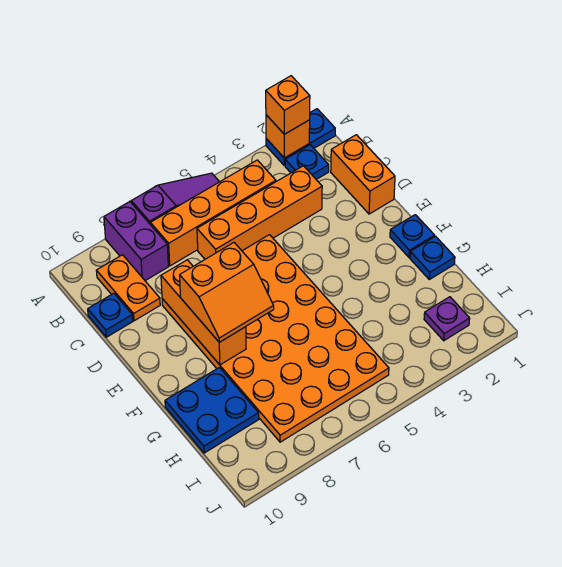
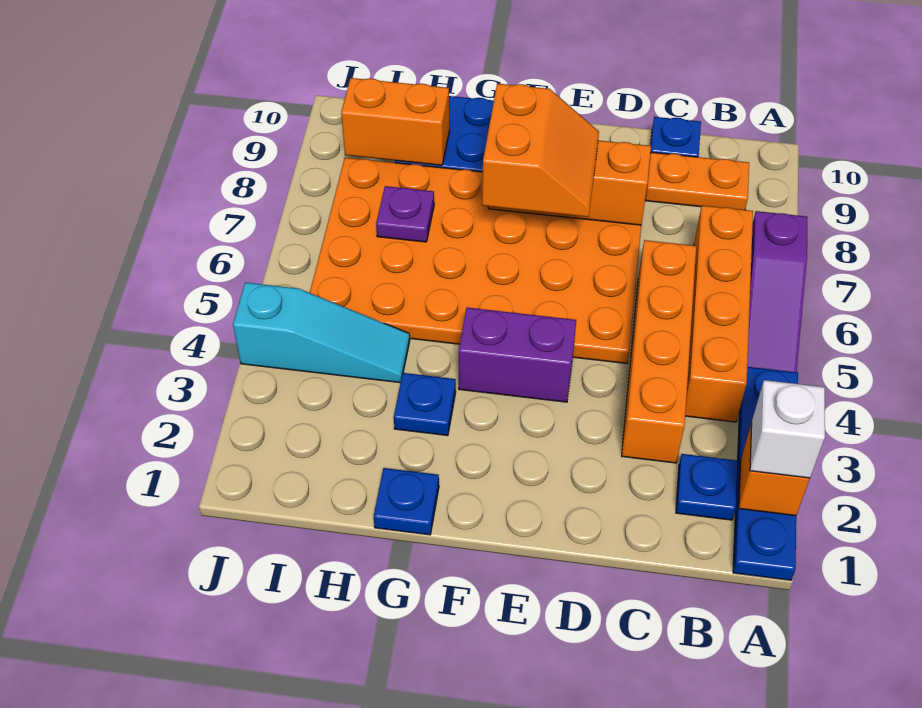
blue 1x2 plate [266,109,335,166] -> blue 1x4 plate [733,367,798,580]
orange 1x1 brick [266,76,310,134] -> white 1x1 brick [750,380,825,478]
purple 1x2 brick [104,202,168,281] -> purple 1x2 brick moved to [459,308,576,402]
orange 1x2 brick [331,135,395,214] -> orange 1x2 brick moved to [341,78,449,165]
orange 2x2 slope [180,243,274,342] -> orange 2x2 slope turned to [482,84,599,217]
blue 1x1 plate [390,215,435,258] -> blue 1x1 plate moved to [394,373,456,436]
none -> cyan 1x3 slope [233,282,410,383]
purple 1x1 plate [424,297,470,341] -> purple 1x1 plate moved to [376,186,434,242]

